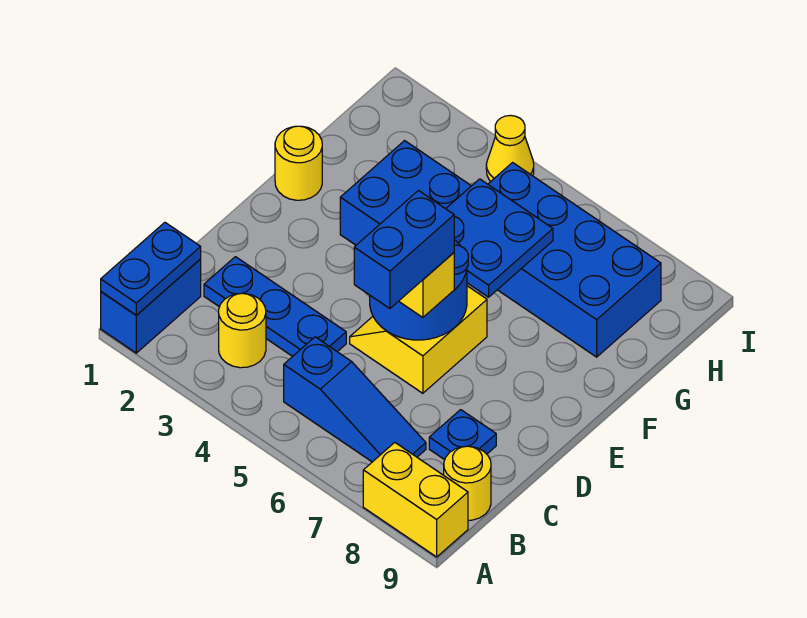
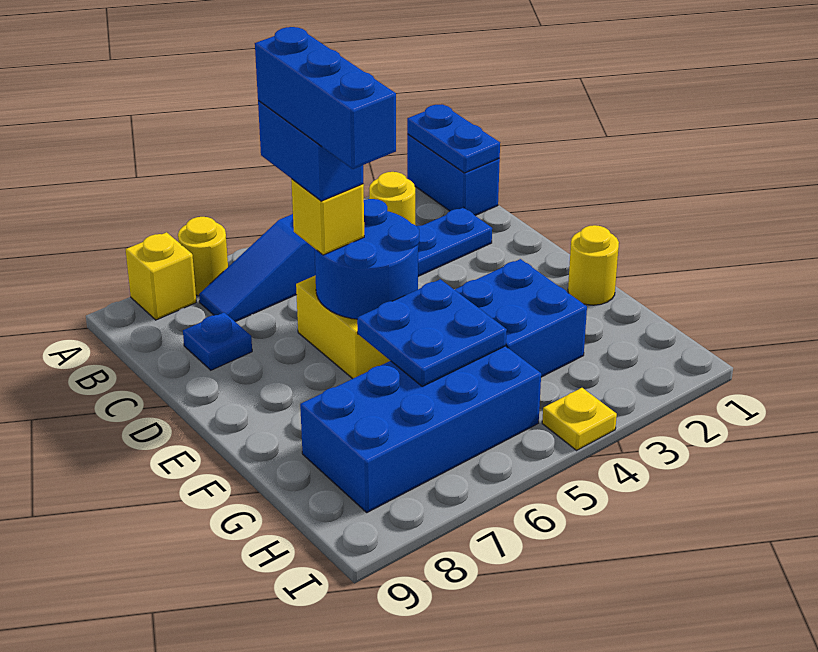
yellow 1x2 brick [363,443,468,557] -> yellow 1x1 brick [126,232,196,320]
yellow 1x1 round brick [444,446,491,520] -> yellow 1x1 round brick moved to [178,217,228,296]
none -> blue 1x3 brick [255,27,396,169]
yellow 1x1 cone [486,115,534,181] -> yellow 1x1 plate [542,388,617,450]

